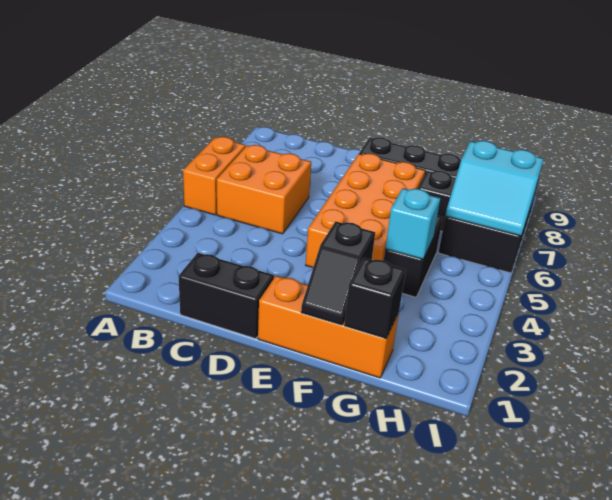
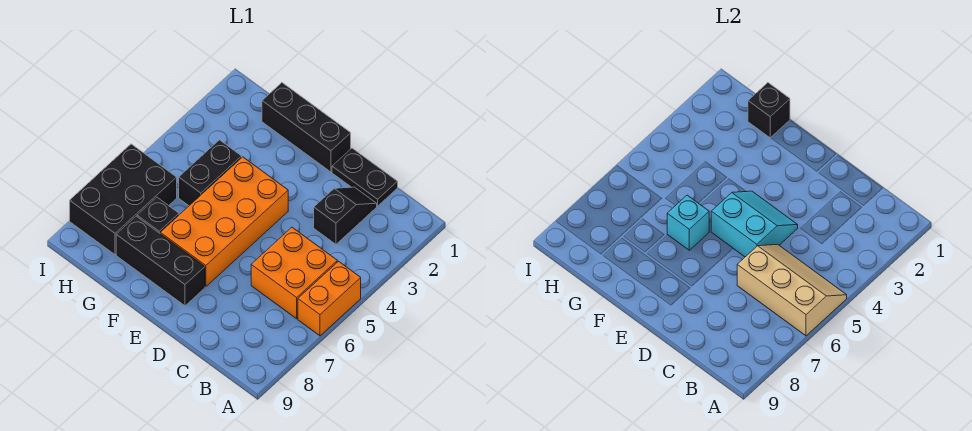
none -> tan 2x3 slope [737,244,847,336]
black 1x2 brick [178,253,274,339] -> black 1x2 plate [332,148,398,206]
orange 1x3 brick [258,276,399,378] -> black 1x3 brick [262,83,351,172]
black 1x2 slope [301,221,375,325] -> black 1x2 slope moved to [314,187,377,244]
cyan 1x1 brick [385,188,440,259] -> cyan 1x1 brick moved to [667,195,709,250]
cyan 2x2 slope [446,141,544,236] -> cyan 2x2 slope moved to [711,191,798,257]

